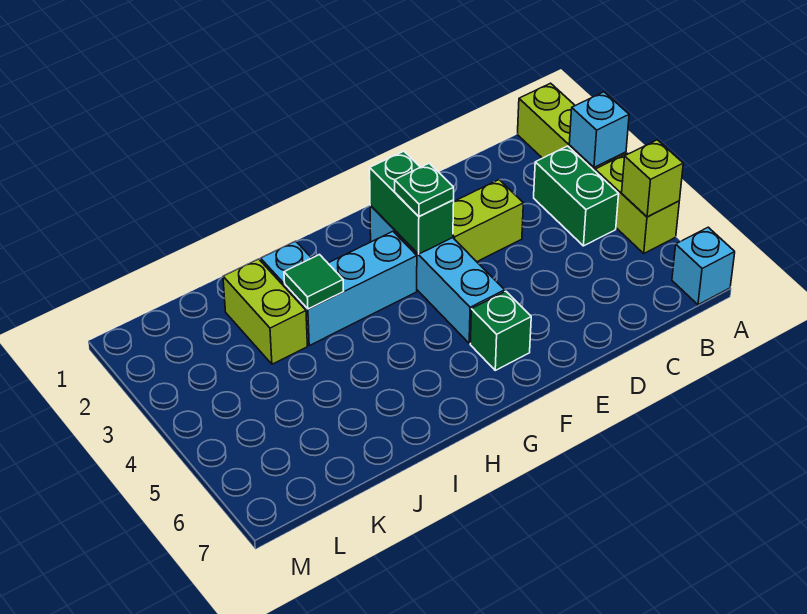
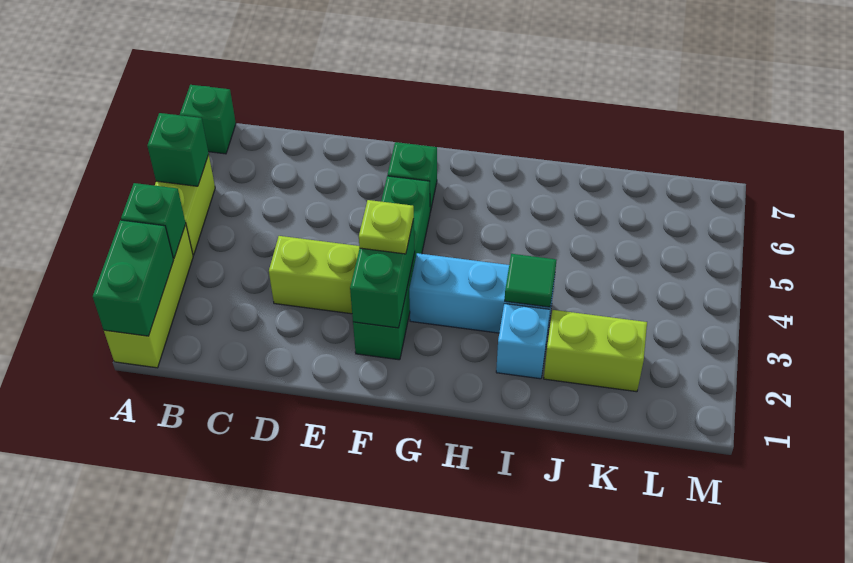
cyan 1x1 brick [569,92,629,168] -> green 1x1 brick [121,183,186,258]
lime 1x1 brick [622,140,683,217] -> green 1x1 brick [147,113,209,186]
cyan 1x1 brick [672,227,735,305] -> green 1x1 brick [180,85,236,154]
green 1x2 brick [534,146,619,246] -> green 1x2 brick moved to [93,220,174,336]
cyan 1x4 brick [370,206,505,343] -> green 1x4 brick [353,176,430,360]
green 1x1 plate [395,163,454,216] -> lime 1x1 plate [359,200,414,254]
lime 1x2 brick [223,259,307,364] -> lime 1x2 brick turned to [544,310,647,392]

